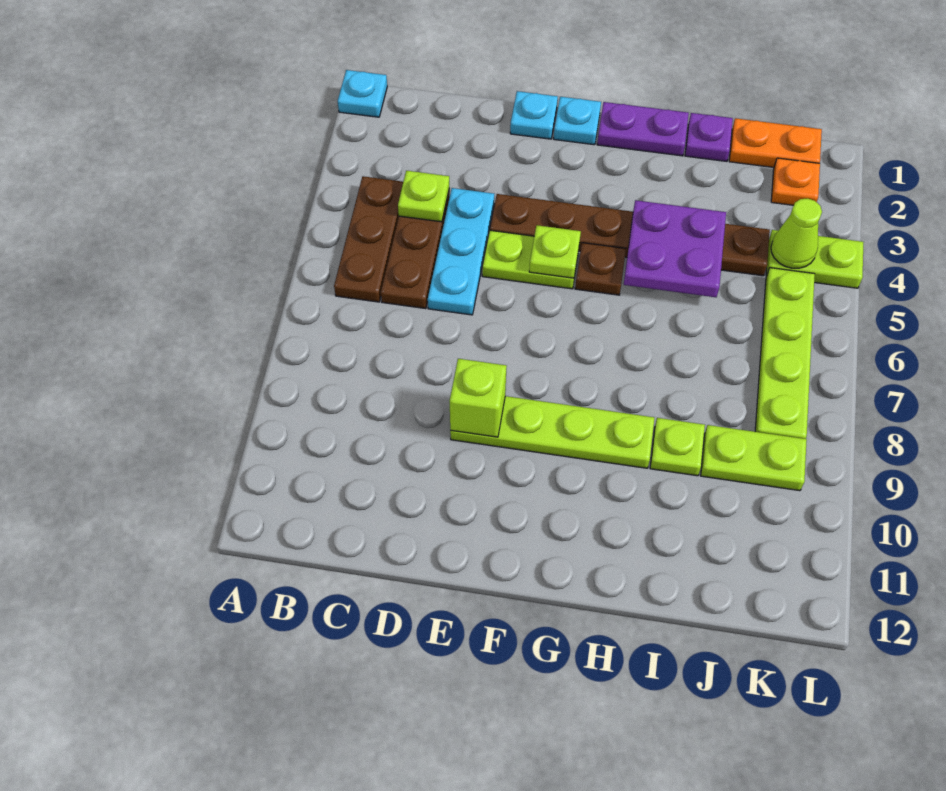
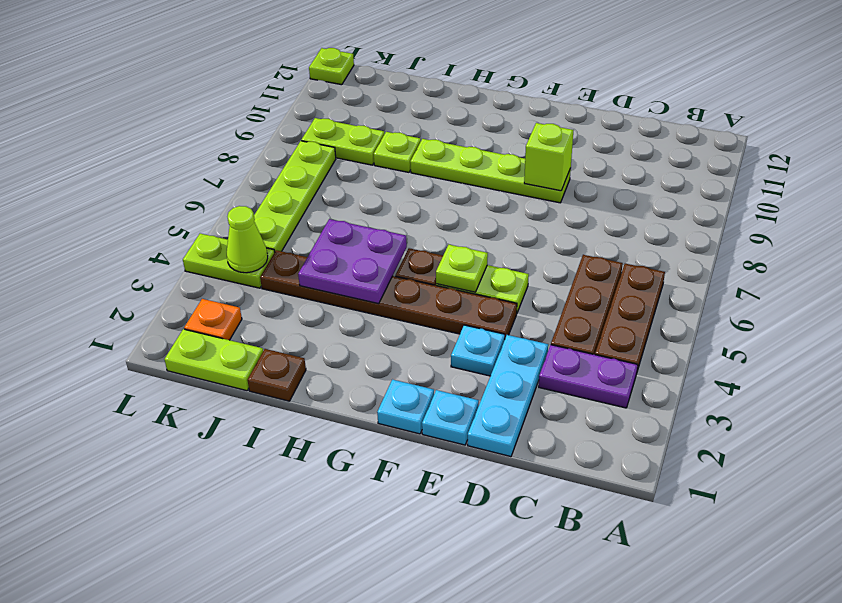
cyan 1x1 plate [338,70,387,117] -> cyan 1x1 plate moved to [451,325,505,376]
lime 1x1 plate [398,171,449,222] -> lime 1x1 plate moved to [309,48,354,85]
cyan 1x3 plate [428,188,494,315] -> cyan 1x3 plate moved to [468,335,548,457]
purple 1x2 plate [597,102,689,156] -> purple 1x2 plate moved to [539,345,637,408]
purple 1x1 plate [685,113,733,161] -> brown 1x1 plate [247,349,306,401]
orange 1x2 plate [729,118,822,167] -> lime 1x2 plate [164,329,263,391]

